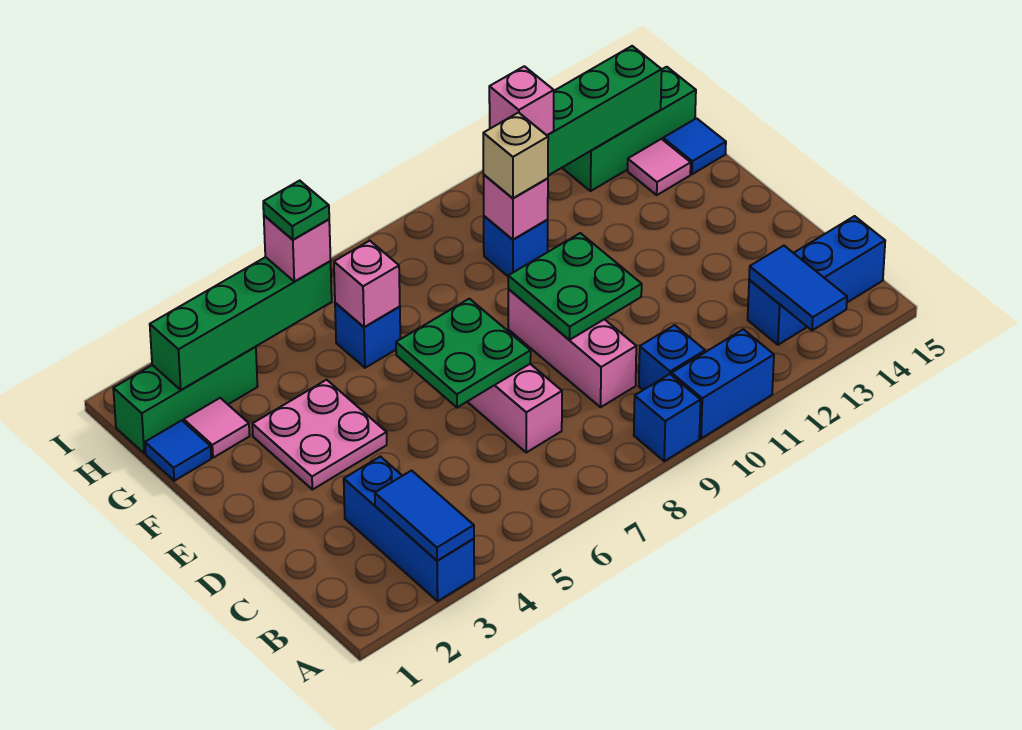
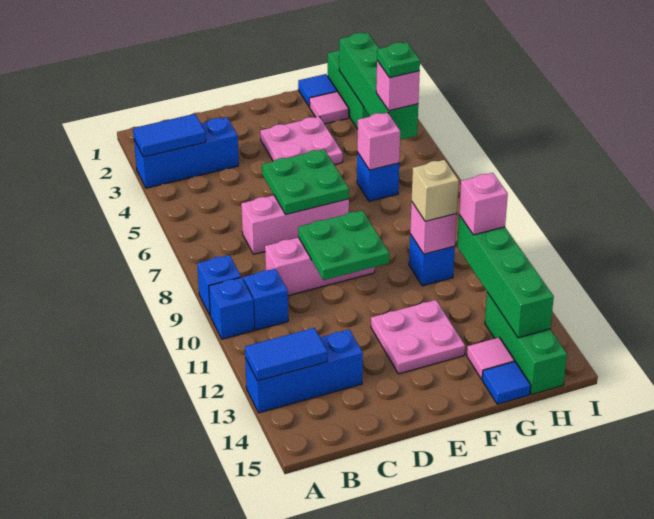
blue 1x2 brick [672,329,774,439] -> blue 1x1 brick [209,277,254,339]
blue 1x3 brick [748,216,885,345] -> blue 1x3 brick turned to [245,329,363,413]
none -> pink 2x2 plate [371,300,465,374]

